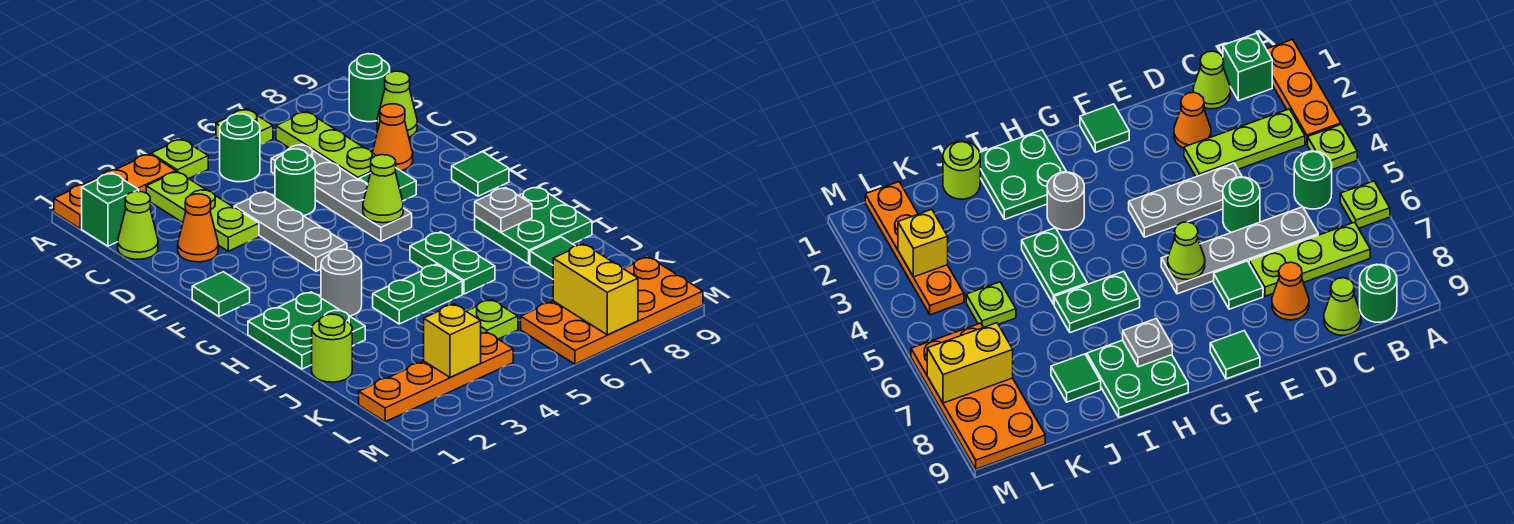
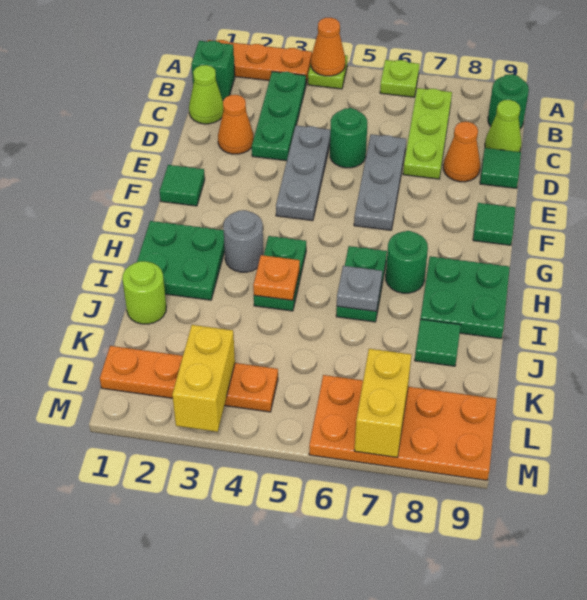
none -> orange 1x1 cone [311,18,345,76]
lime 1x3 plate [146,172,259,251] -> green 1x3 plate [252,71,306,161]
green 1x1 round brick [220,114,260,182] -> green 1x1 round brick moved to [386,231,428,293]
grey 1x4 plate [271,144,412,241] -> grey 1x3 plate [354,134,406,230]
green 1x1 tile [359,168,416,201] -> green 1x1 tile moved to [480,148,521,188]
lime 1x1 cone [363,155,403,223] -> none
grey 1x1 plate [475,188,532,232] -> grey 1x1 plate moved to [337,266,382,311]
green 1x2 plate [373,265,462,324] -> green 1x2 plate turned to [254,236,306,311]
none -> orange 1x1 plate [253,255,300,300]
lime 1x1 plate [466,300,518,339] -> none
yellow 1x1 brick [424,304,481,377] -> yellow 1x2 brick [172,325,235,432]

